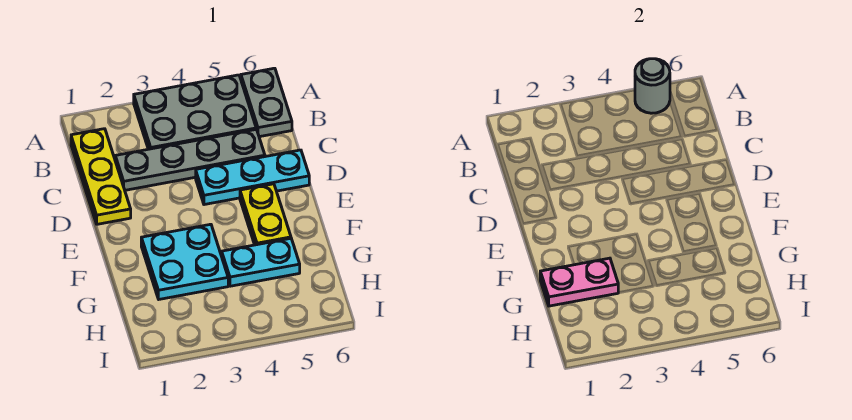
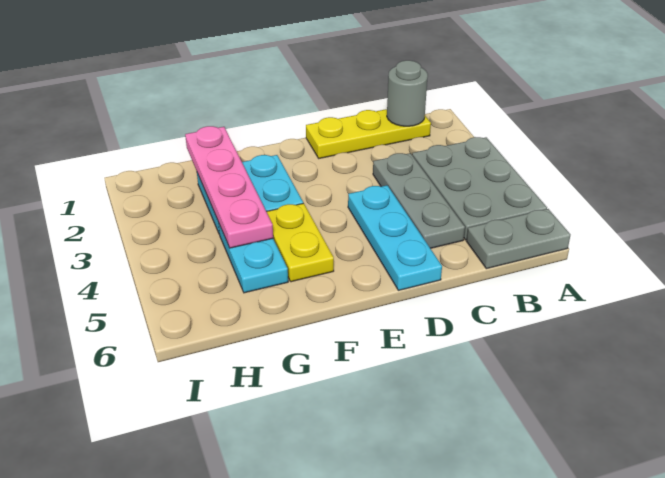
grey 1x1 round brick [635,59,670,113] -> grey 1x1 round brick moved to [387,60,428,126]
grey 1x4 plate [115,129,265,190] -> grey 1x3 plate [373,153,465,248]
yellow 1x2 plate [240,184,291,245] -> yellow 1x2 plate turned to [266,203,334,282]
pink 1x2 plate [540,258,618,306] -> pink 1x4 plate [185,126,273,248]

